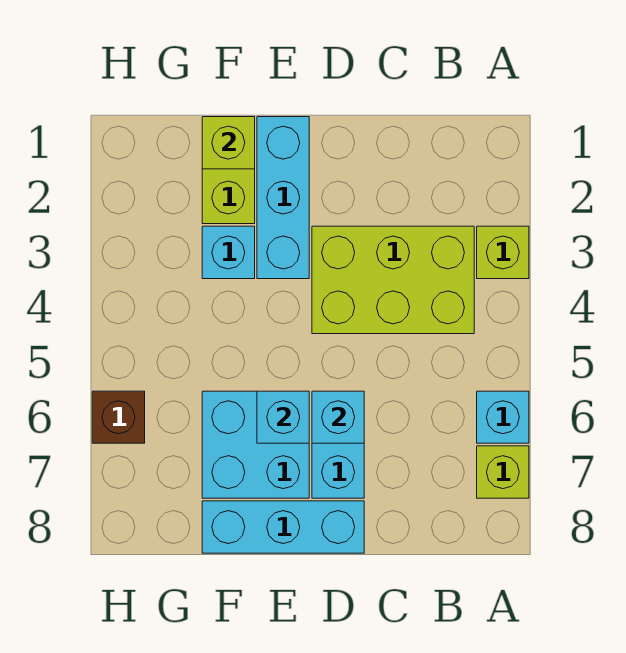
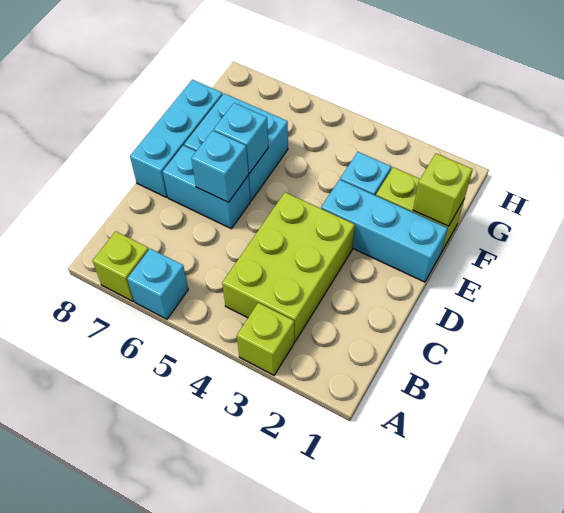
brown 1x1 brick [92,391,145,443] -> none

